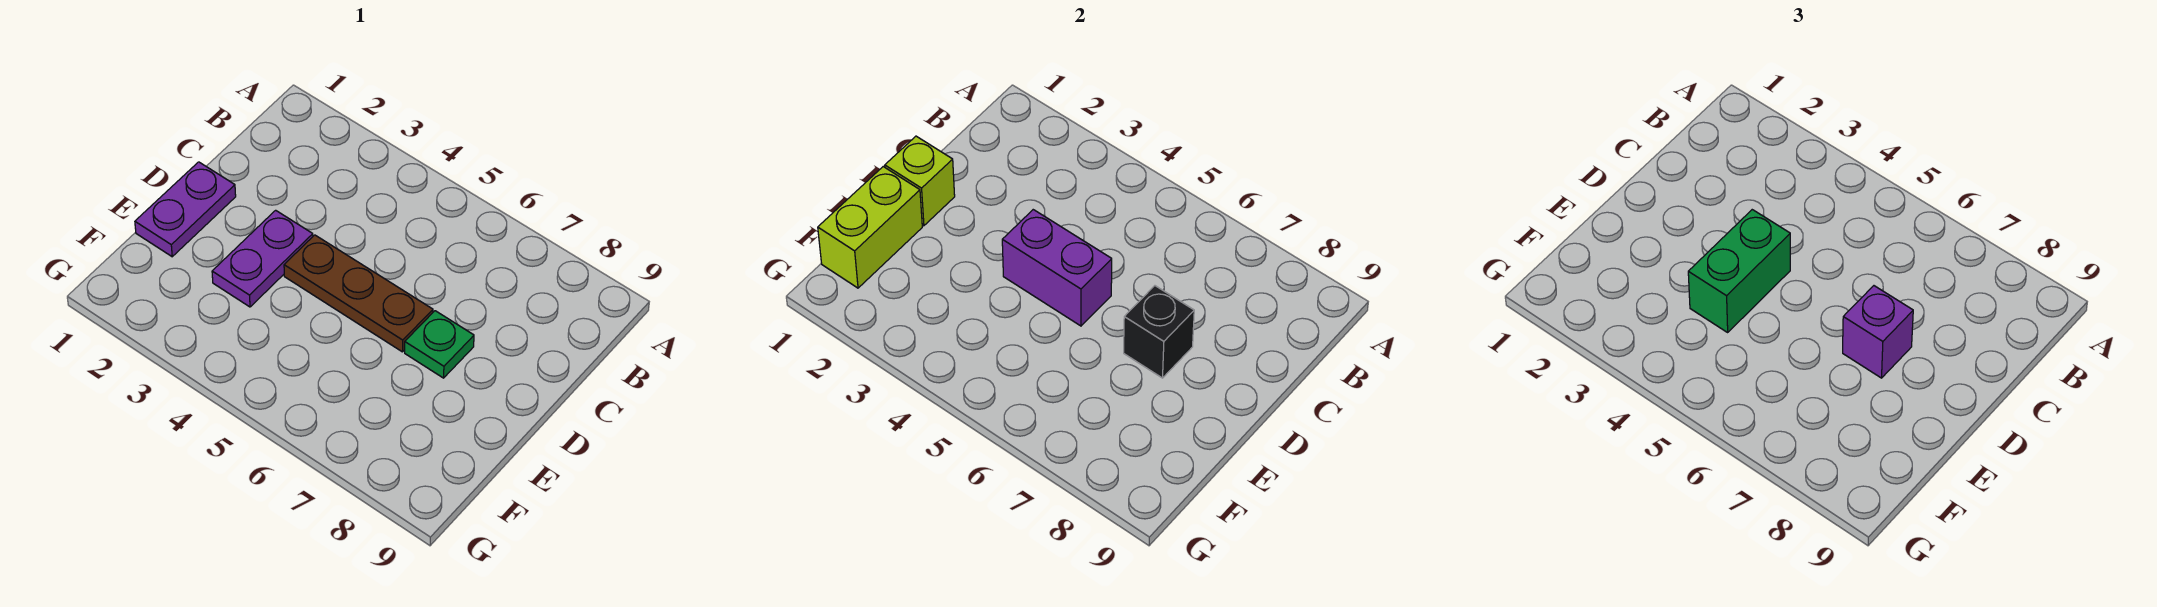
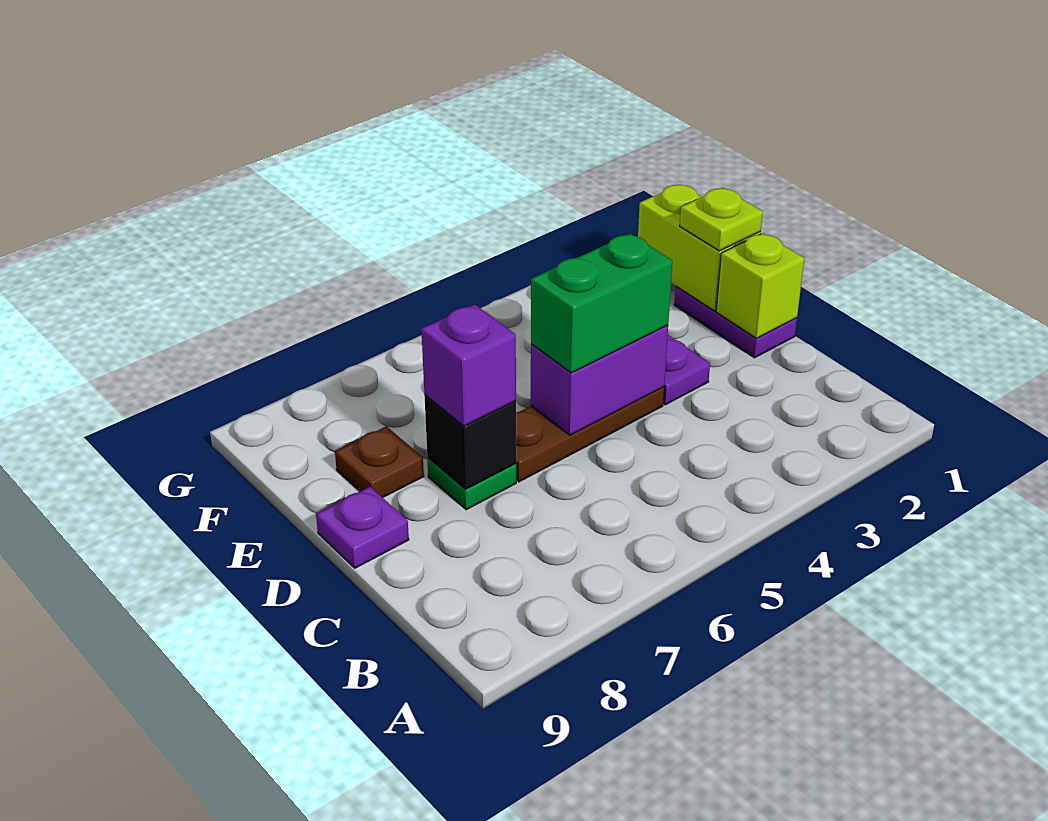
green 1x2 brick [1688,210,1790,332] -> green 1x2 brick turned to [531,234,672,373]
none -> purple 1x1 plate [316,487,409,568]
none -> lime 1x1 plate [680,188,763,251]
none -> brown 1x1 plate [335,426,424,498]

